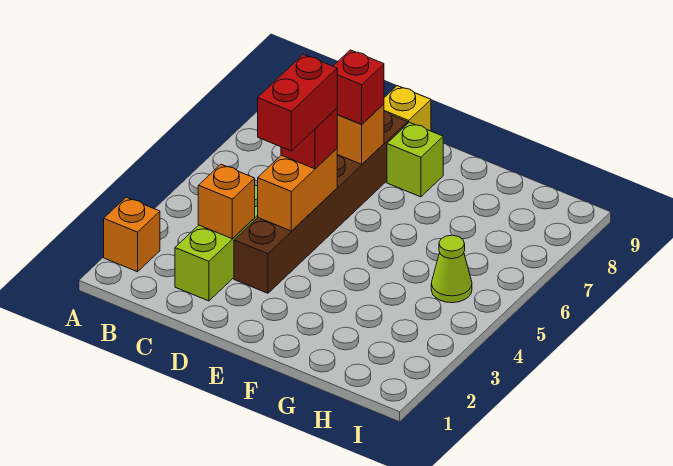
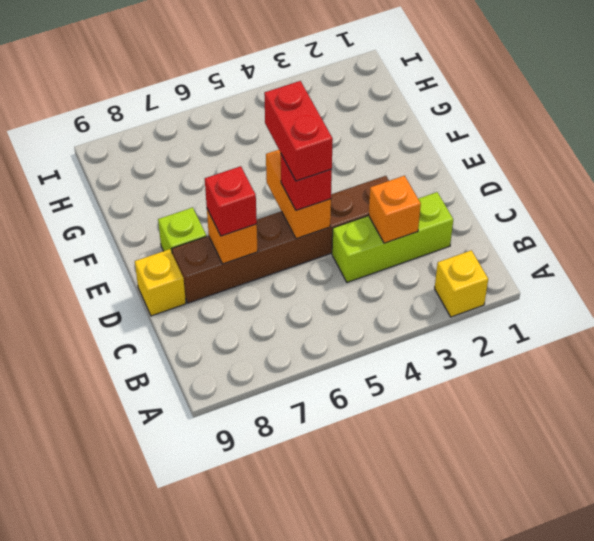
orange 1x1 brick [104,197,160,272] -> yellow 1x1 brick [435,250,488,317]
orange 1x2 brick [258,149,337,231] -> orange 1x2 brick turned to [266,150,331,239]
red 1x2 brick [258,54,337,151] -> red 1x2 brick turned to [264,81,333,181]
lime 1x1 cone [431,235,472,303] -> none

